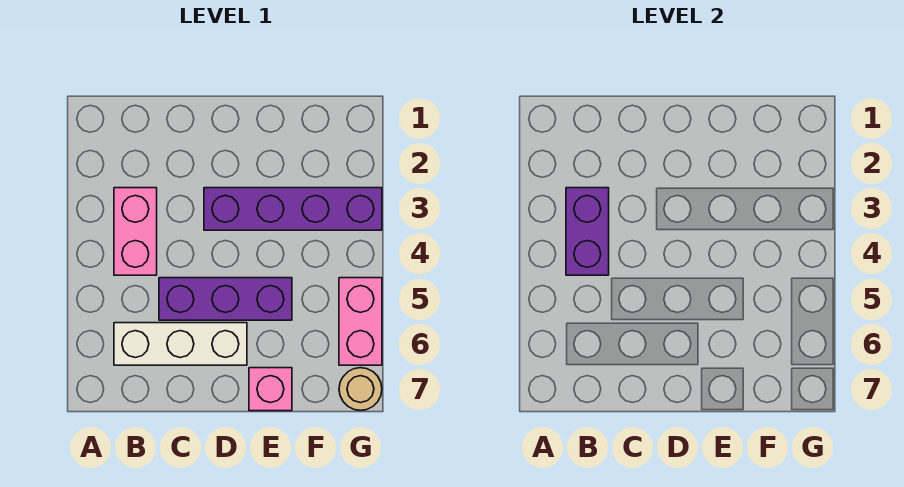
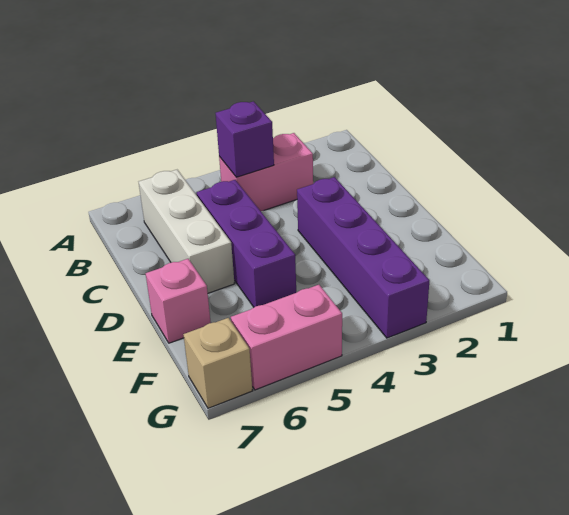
purple 1x2 brick [566,188,609,275] -> purple 1x1 brick [216,101,274,177]
tan 1x1 round brick [339,368,382,410] -> tan 1x1 brick [183,318,252,408]

